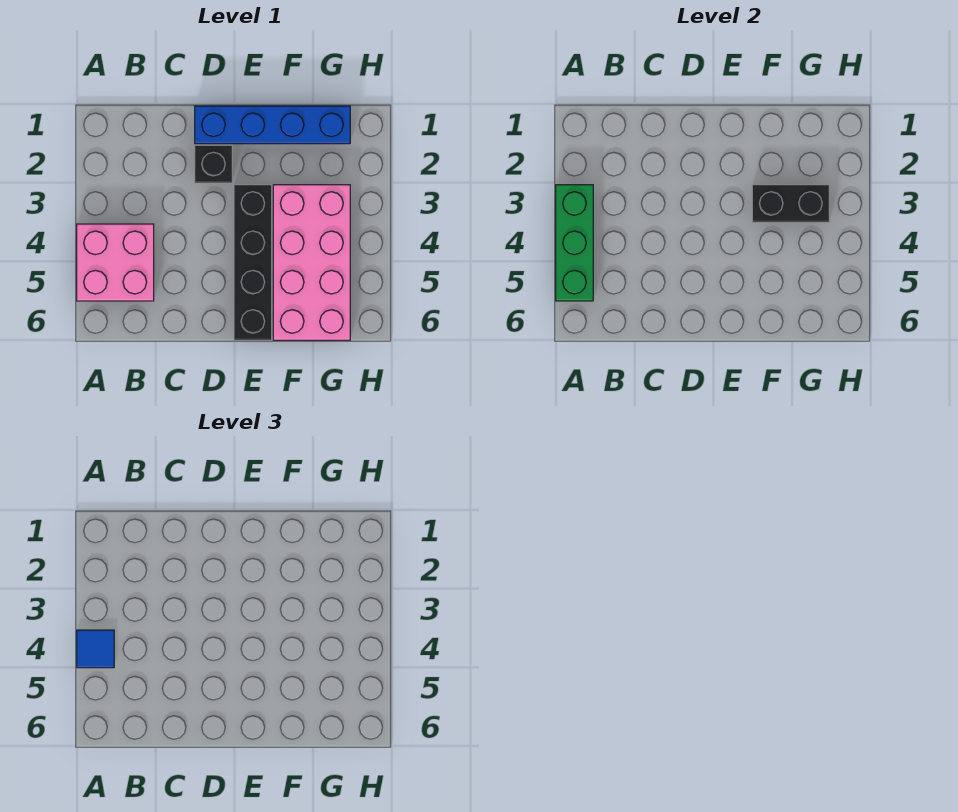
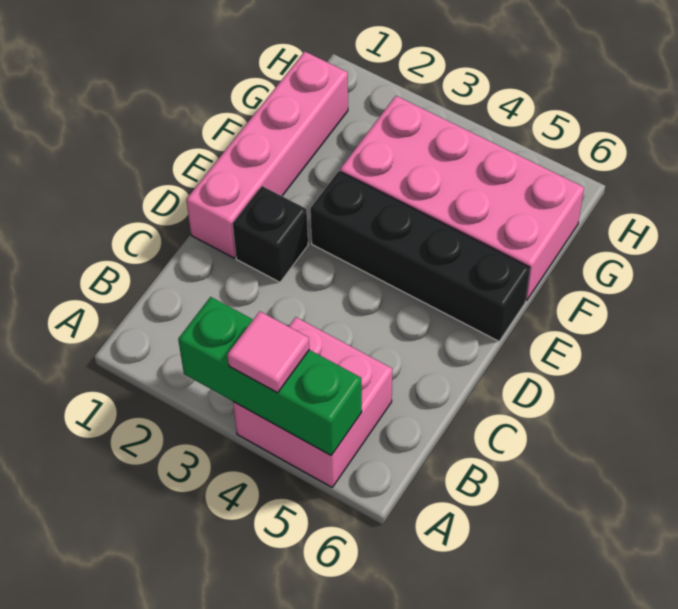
blue 1x1 tile [77,630,114,668] -> pink 1x1 tile [227,311,309,393]
blue 1x4 brick [195,106,350,144] -> pink 1x4 brick [186,51,348,258]
black 1x2 brick [752,185,829,222] -> none

